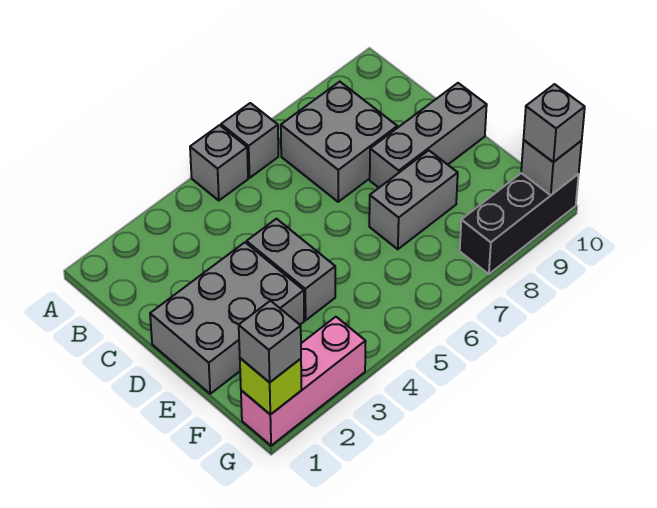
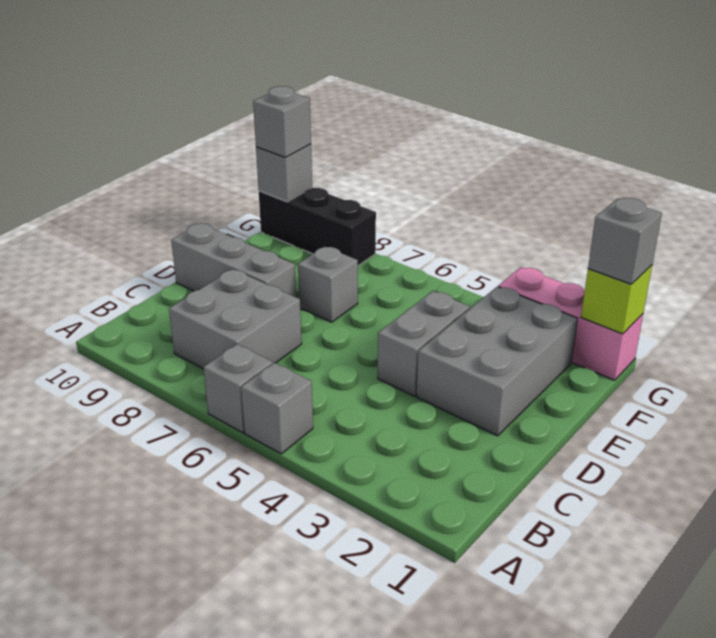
grey 2x3 brick [150,242,304,394] -> grey 2x3 brick turned to [416,287,577,436]
grey 1x2 brick [369,150,458,249] -> grey 1x1 brick [298,247,358,322]

